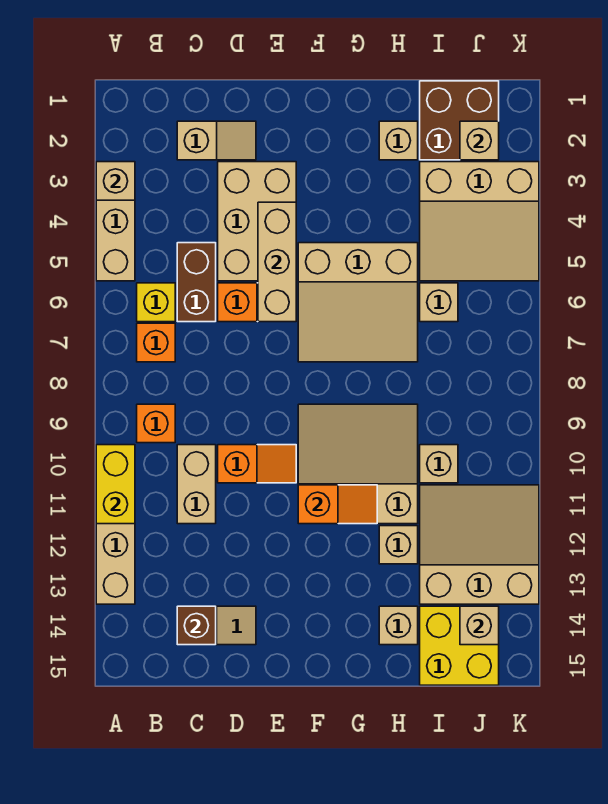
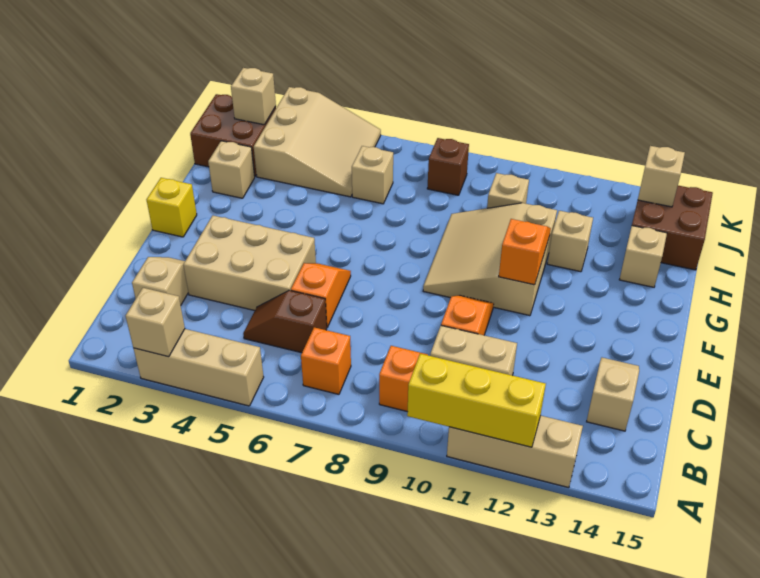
yellow 1x2 brick [96,445,135,524] -> yellow 1x3 brick [407,354,546,447]
yellow 1x1 brick [137,283,175,322] -> yellow 1x1 brick moved to [147,178,197,237]
brown 1x2 brick [177,243,216,322] -> brown 1x2 slope [243,290,327,353]
brown 1x1 brick [177,606,216,645] -> brown 1x1 brick moved to [427,138,469,195]
tan 1x3 brick [258,202,296,322] -> none
tan 3x3 slope [298,243,418,362] -> none
tan 3x3 slope [420,485,539,604] -> none
yellow 2x2 brick [420,606,499,685] -> brown 2x2 brick [632,186,713,270]

